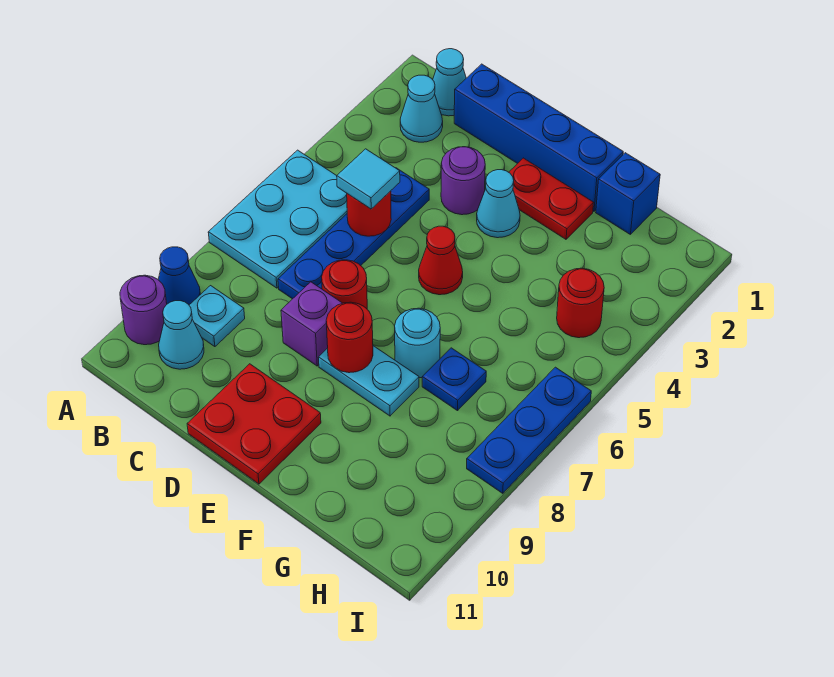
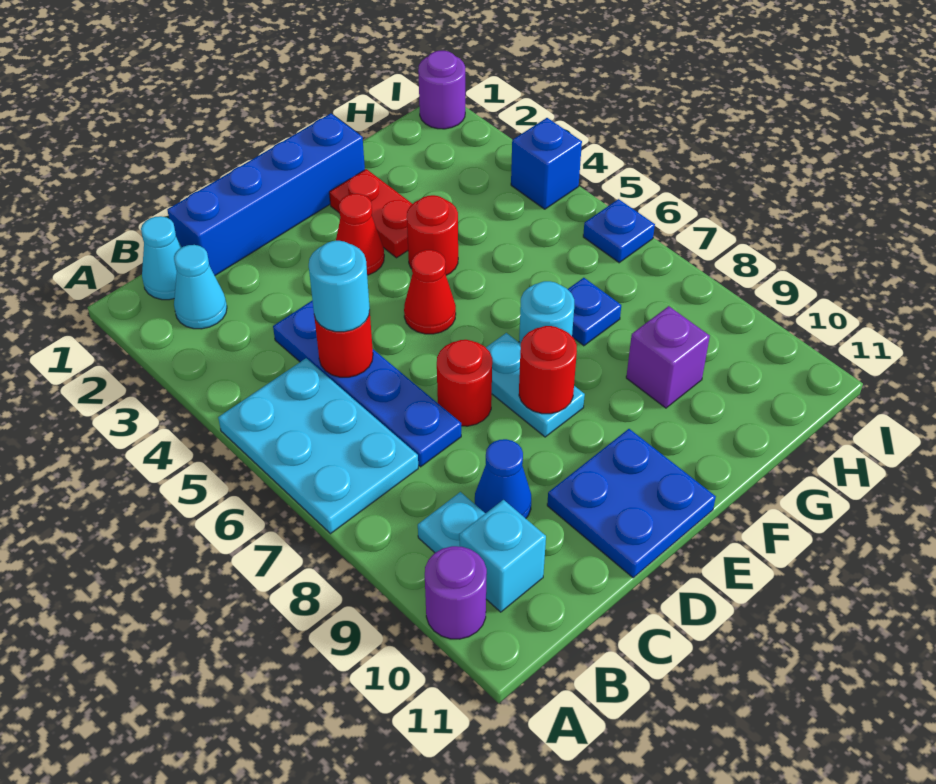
blue 1x1 cone [158,247,200,305] -> blue 1x1 cone moved to [475,439,531,518]
cyan 1x1 cone [159,301,204,369] -> cyan 1x1 brick [459,500,546,612]
cyan 1x1 tile [337,149,400,209] -> cyan 1x1 round brick [309,241,370,332]
purple 1x1 round brick [441,147,485,215] -> purple 1x1 round brick moved to [418,51,465,129]
purple 1x1 brick [281,282,342,366] -> purple 1x1 brick moved to [626,306,710,408]
red 2x2 plate [187,364,321,484] -> blue 2x2 plate [547,429,716,578]
red 1x2 plate [509,158,594,239] -> red 1x2 plate turned to [329,169,412,258]
cyan 1x1 cone [477,170,520,238] -> red 1x1 cone [336,194,384,275]
cyan 1x2 plate [319,346,419,416] -> cyan 1x2 plate turned to [486,333,585,437]
blue 1x1 brick [596,153,660,234] -> blue 1x1 brick moved to [511,118,582,209]
red 1x1 round brick [557,268,604,338] -> red 1x1 round brick moved to [407,195,458,275]
blue 1x3 plate [467,367,591,493] -> blue 1x1 plate [583,199,655,263]

